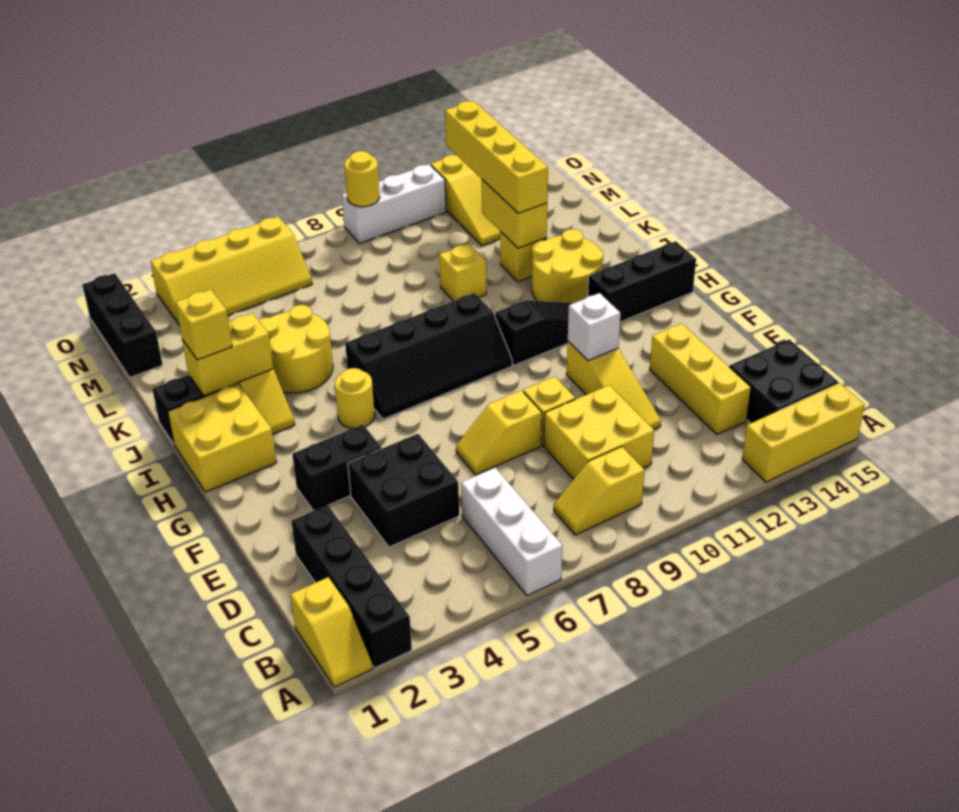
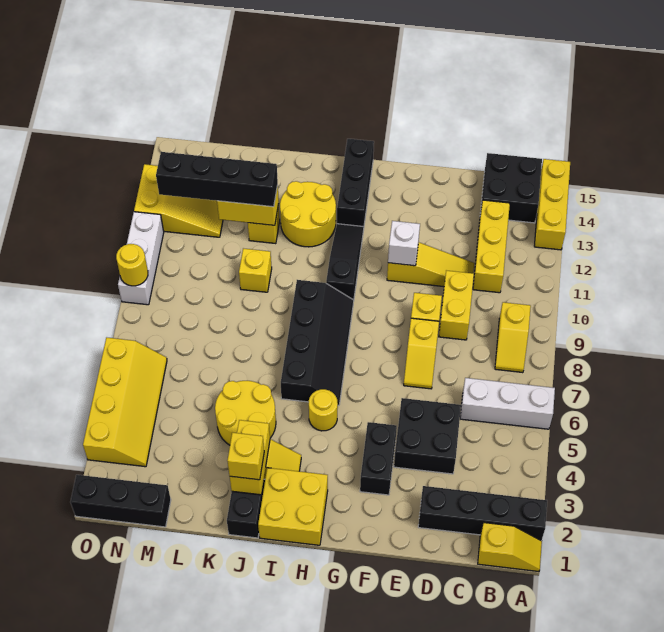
yellow 2x2 brick [544,385,654,479] -> yellow 1x2 brick [439,270,474,340]
yellow 1x3 brick [650,324,751,434] -> yellow 1x3 brick turned to [473,200,510,293]
yellow 1x4 brick [445,101,548,213] -> black 1x4 brick [156,152,278,207]

